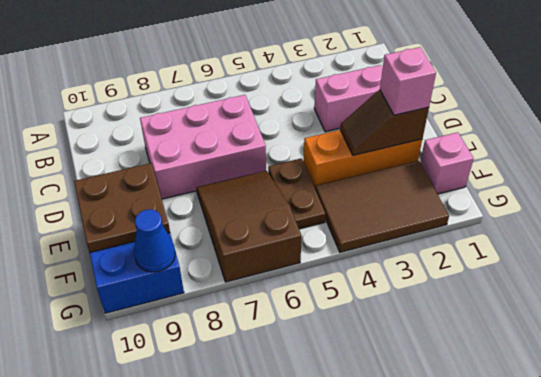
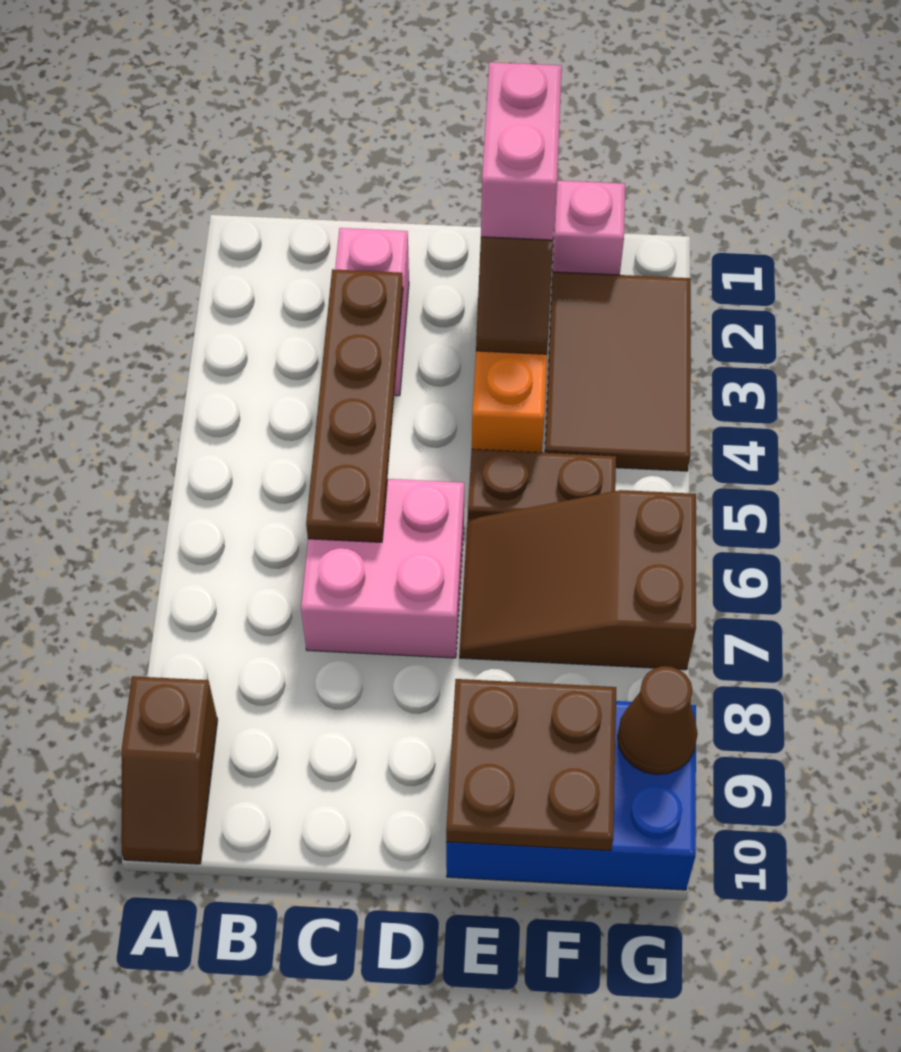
none -> brown 1x2 slope [122,676,218,864]
none -> brown 1x4 plate [306,269,403,542]
pink 2x3 brick [140,95,266,199] -> pink 2x2 brick [301,479,464,658]
pink 1x1 brick [380,47,436,115] -> pink 1x2 brick [481,62,562,240]
blue 1x1 cone [134,209,175,272] -> brown 1x1 cone [618,666,698,775]

